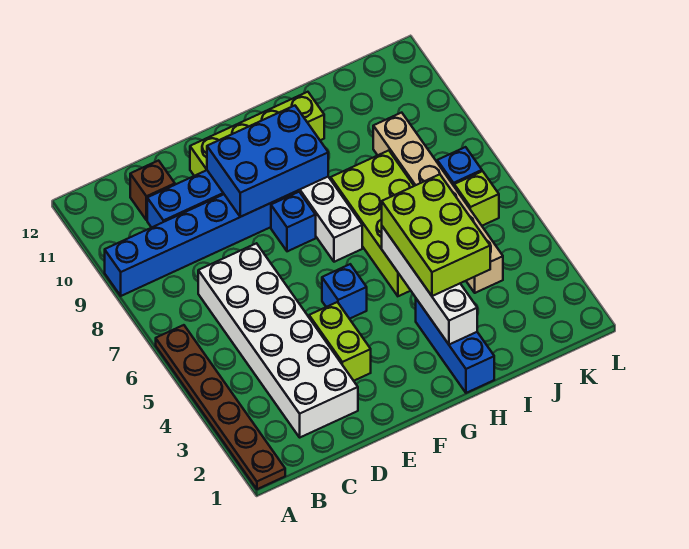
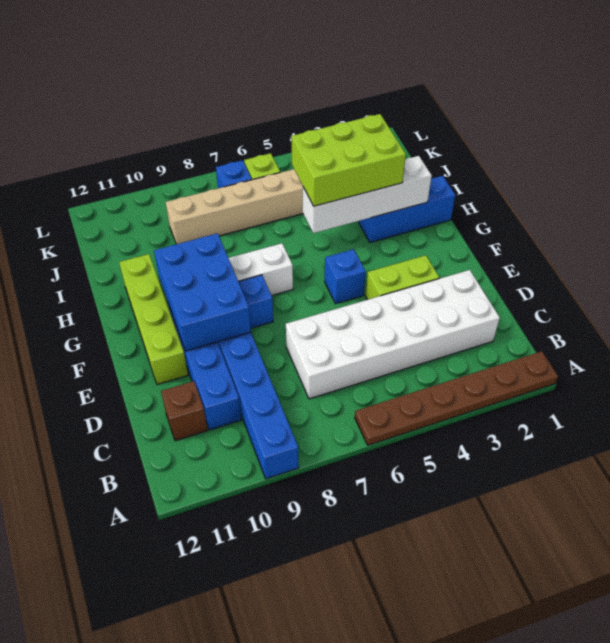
lime 2x4 brick [331,150,414,296] -> none

